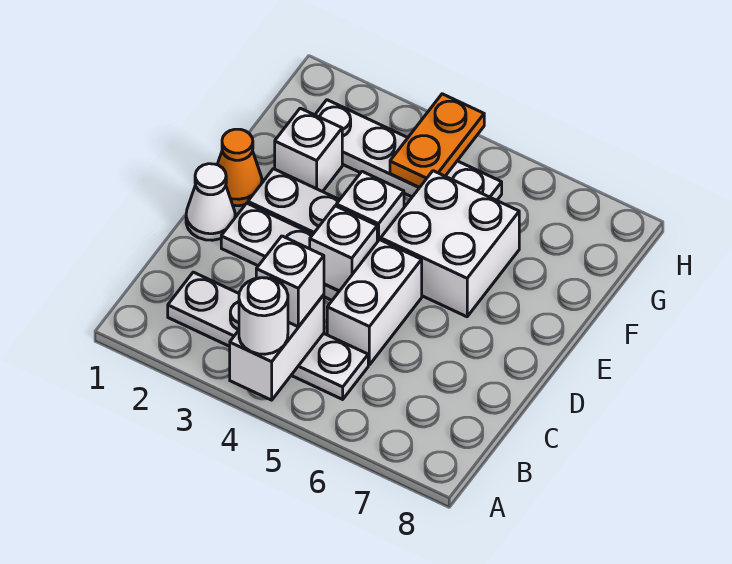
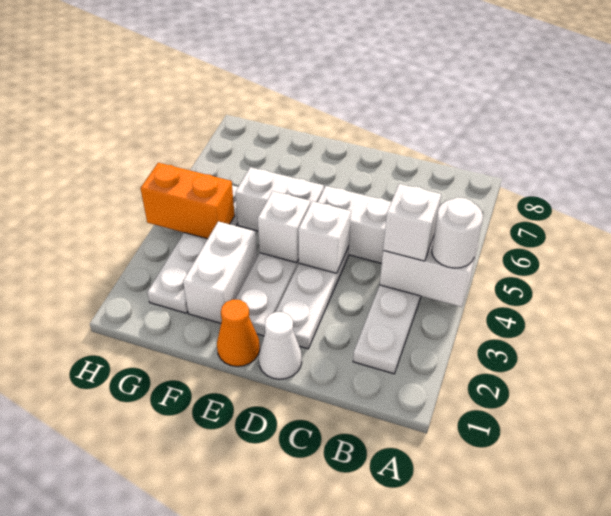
white 2x2 brick [381,171,519,317] -> white 1x2 brick [235,167,324,231]
white 1x1 brick [275,108,342,192] -> white 1x2 brick [183,221,257,323]
orange 1x2 plate [390,94,484,188] -> orange 1x2 brick [140,163,235,239]

